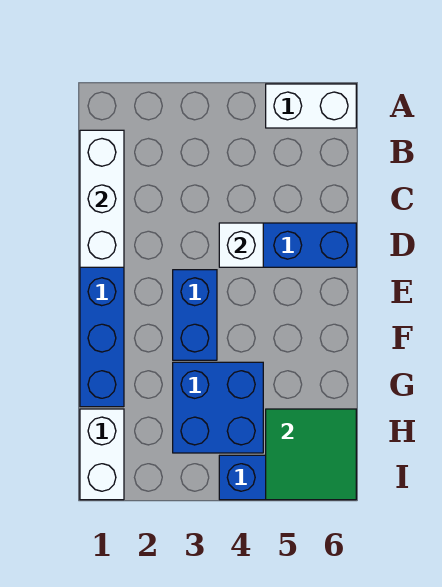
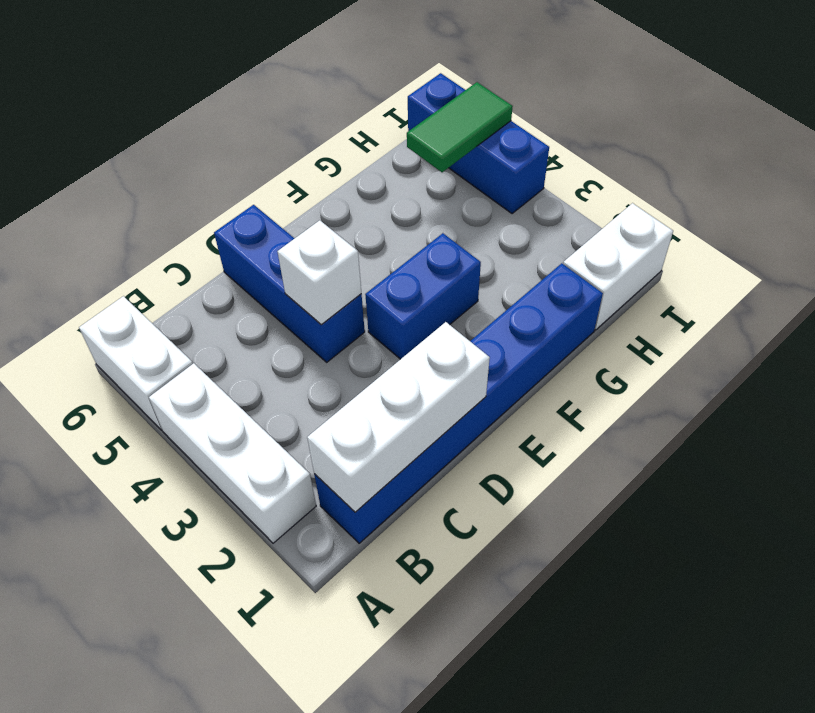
none -> white 1x3 brick [149,363,316,543]
blue 2x2 brick [173,362,263,453] -> none
green 2x2 tile [266,409,356,500] -> green 1x2 tile [407,82,513,172]

